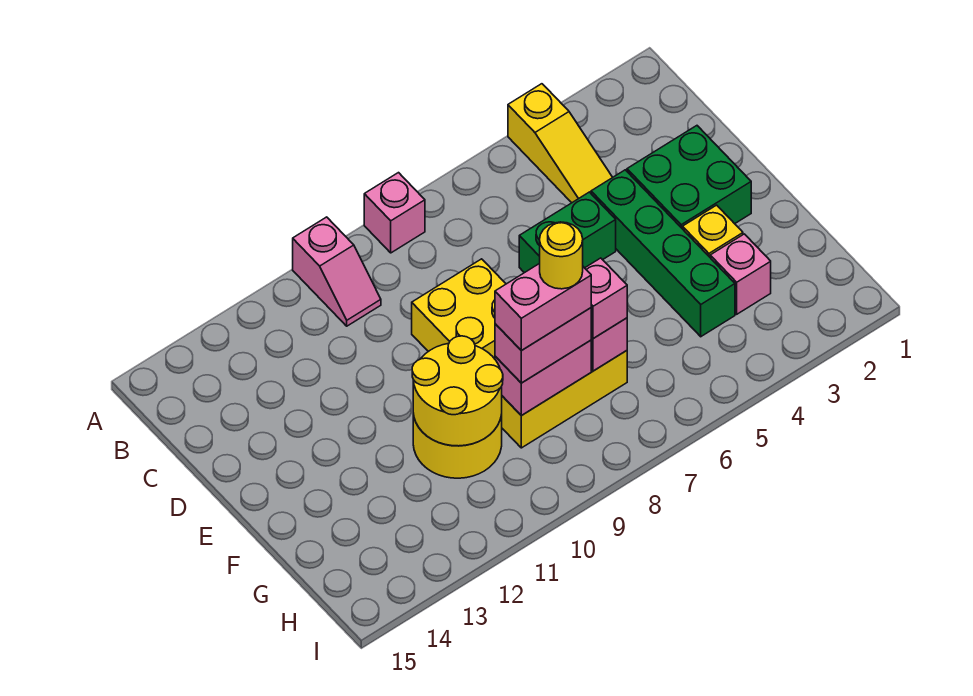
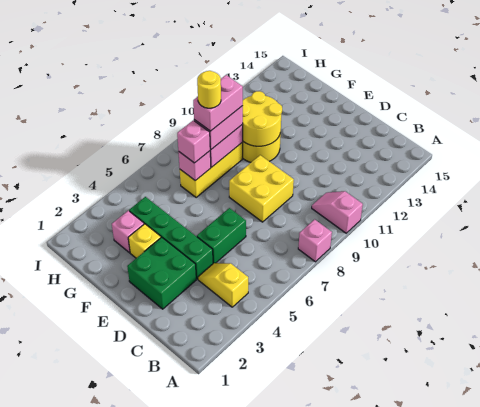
yellow 1x3 slope [508,84,613,203] -> yellow 1x2 slope [198,263,248,307]

